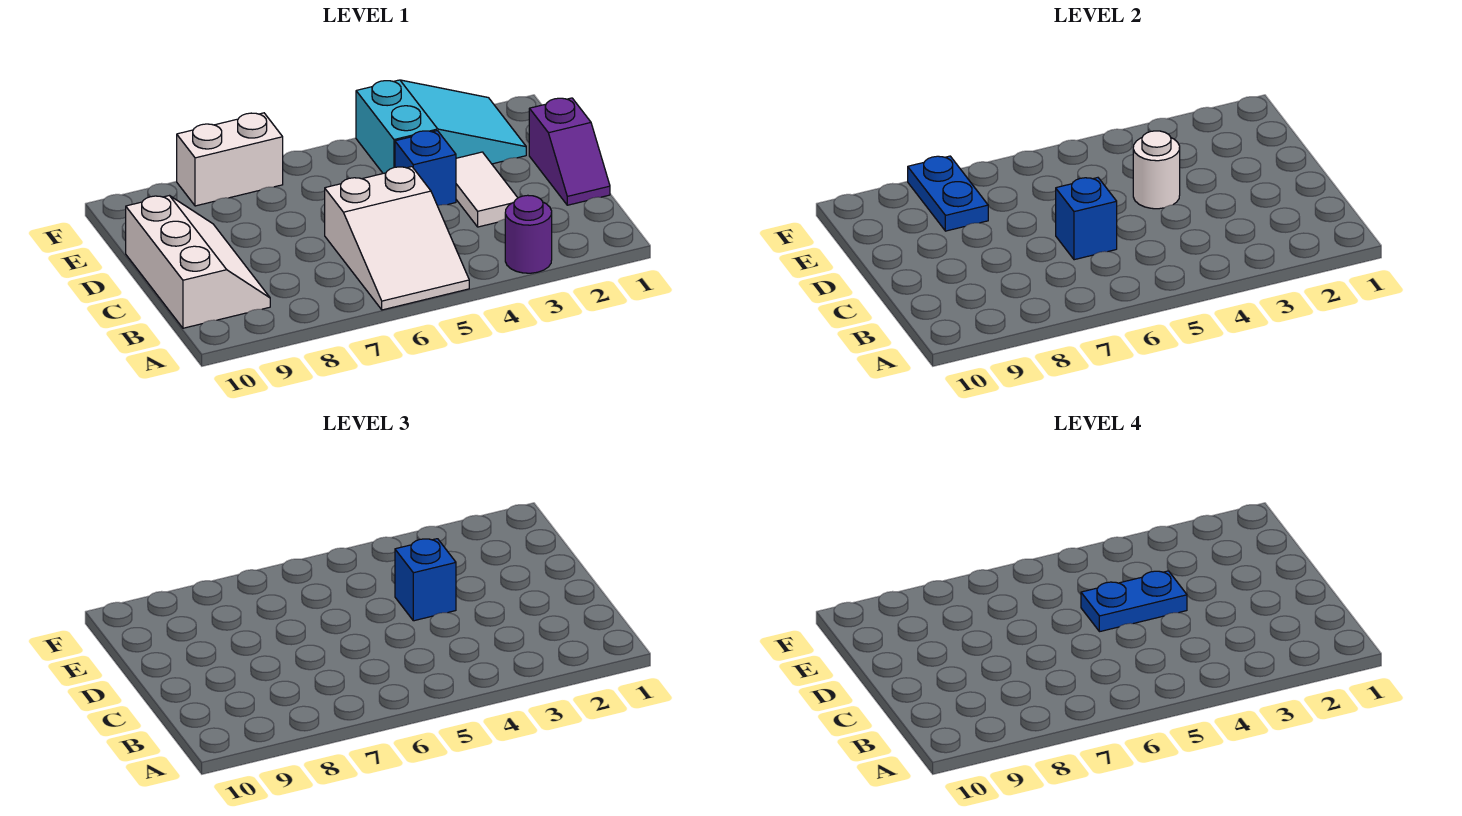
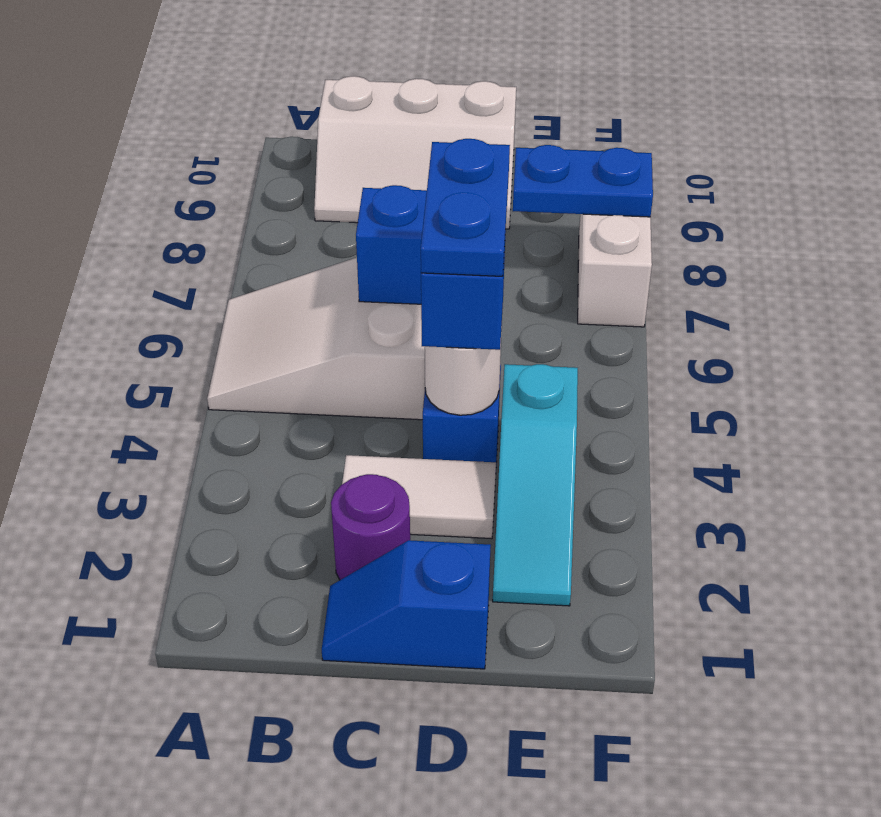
purple 1x1 round brick [505,195,552,273] -> purple 1x1 round brick moved to [331,474,410,580]
purple 1x2 slope [529,98,610,205] -> blue 1x2 slope [322,540,491,669]
cyan 2x3 slope [356,80,526,173] -> cyan 1x3 slope [493,364,578,606]

